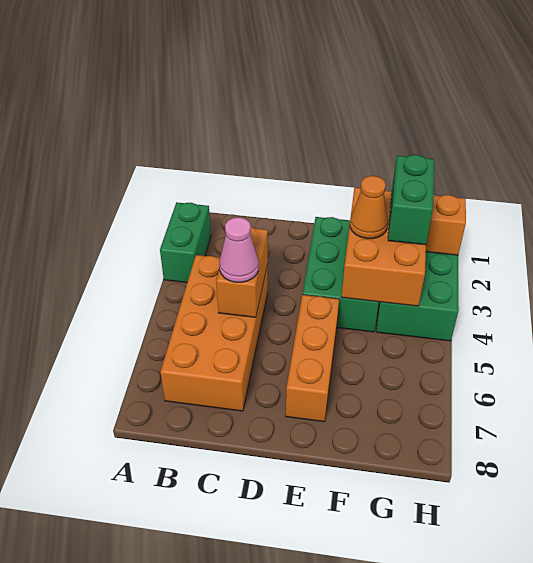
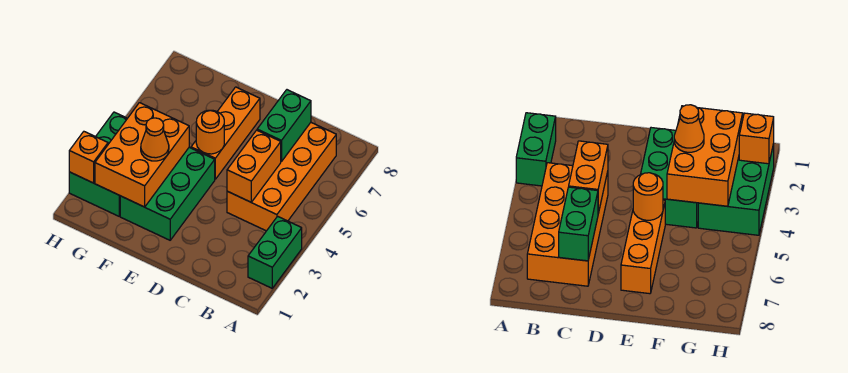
pink 1x1 cone [219,217,259,282] -> none
none -> orange 1x1 round brick [196,110,224,154]
green 1x2 brick [388,155,434,245] -> green 1x2 brick moved to [257,90,311,162]

